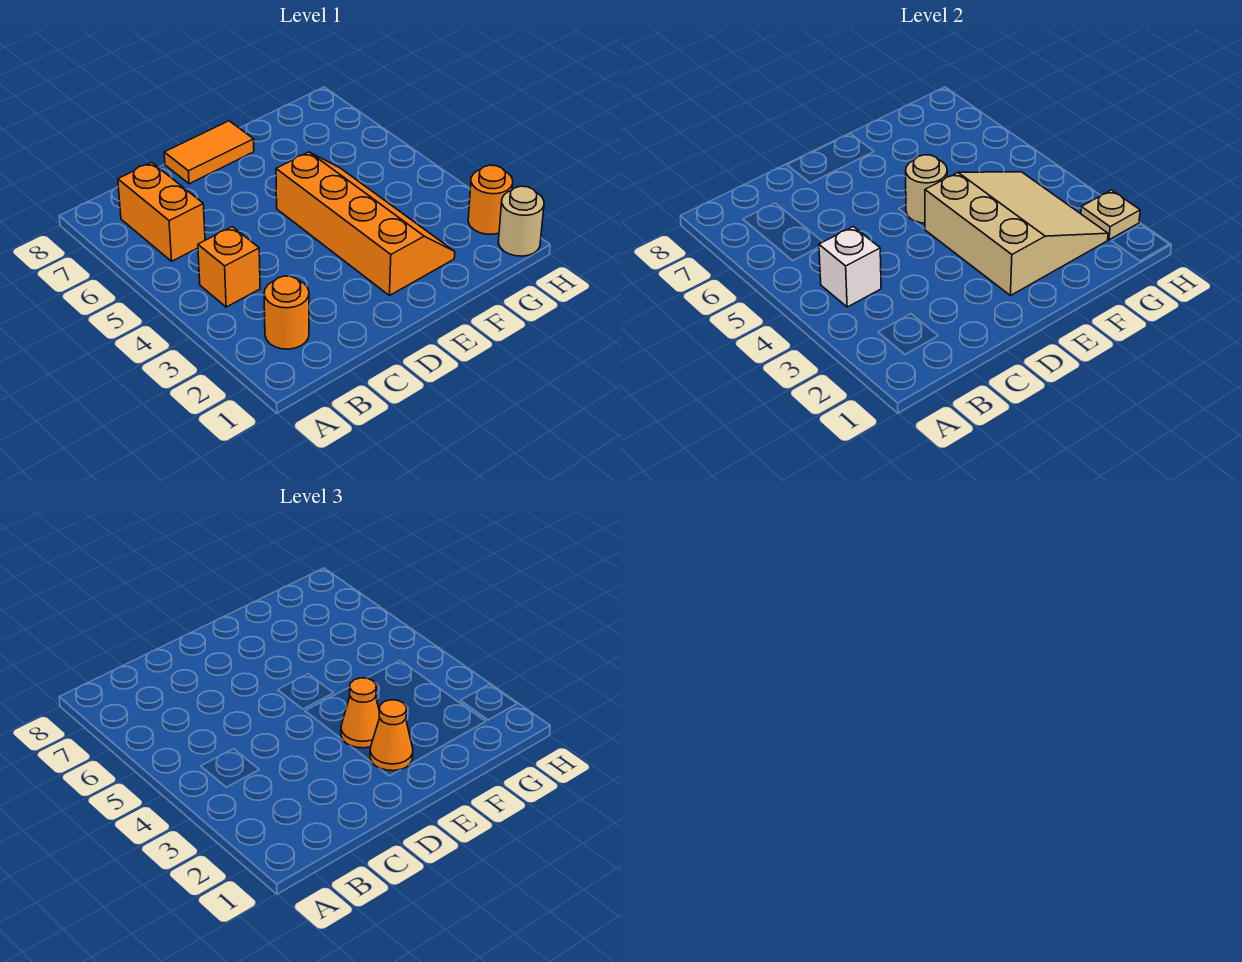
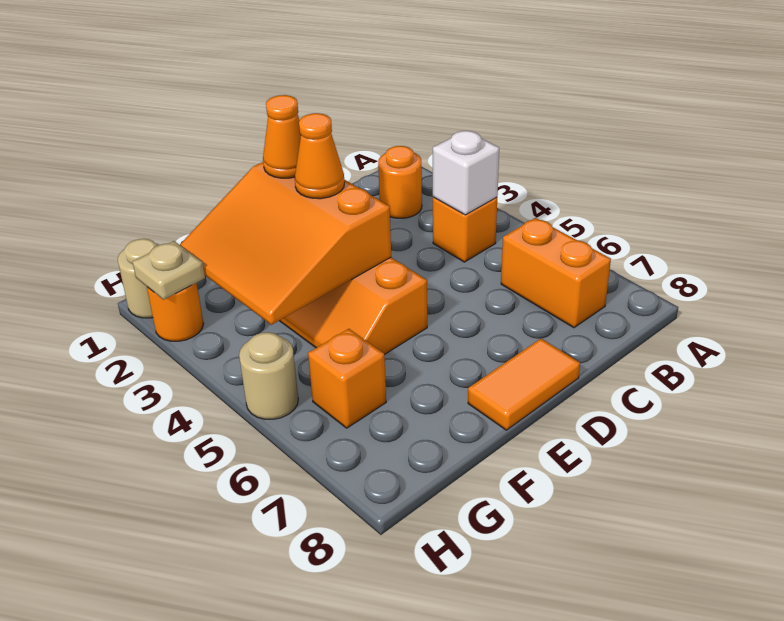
tan 3x3 slope [925,172,1108,296] -> orange 3x3 slope [180,162,391,325]
tan 1x1 round brick [906,155,947,223] -> tan 1x1 round brick moved to [239,332,298,419]
none -> orange 1x1 brick [308,329,386,428]

